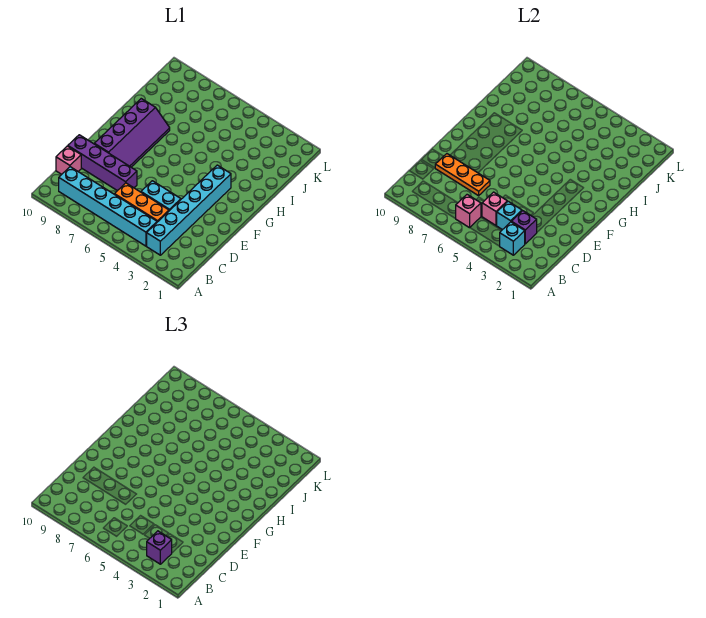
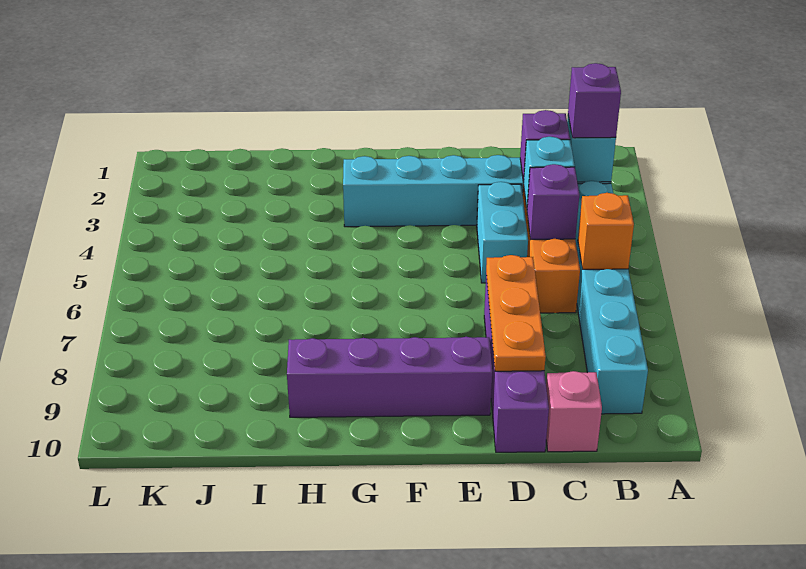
pink 1x1 brick [456,195,481,228] -> orange 1x1 brick [578,193,634,269]
pink 1x1 brick [482,192,507,225] -> purple 1x1 brick [527,164,579,240]

